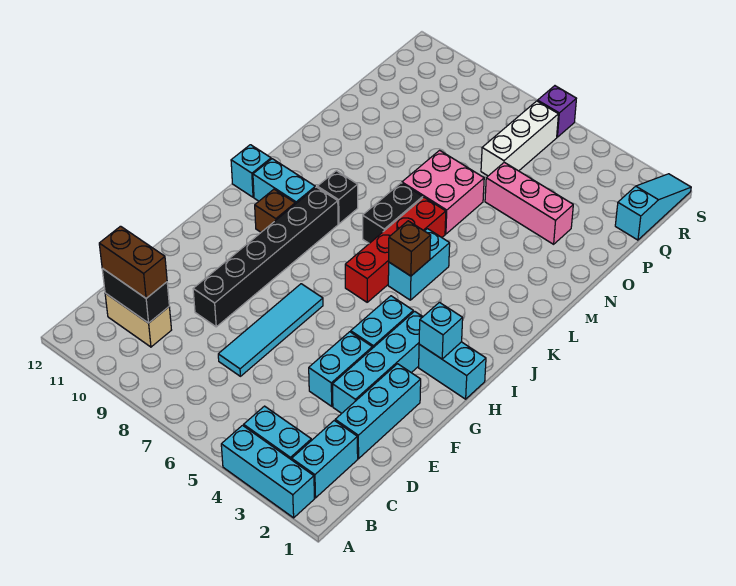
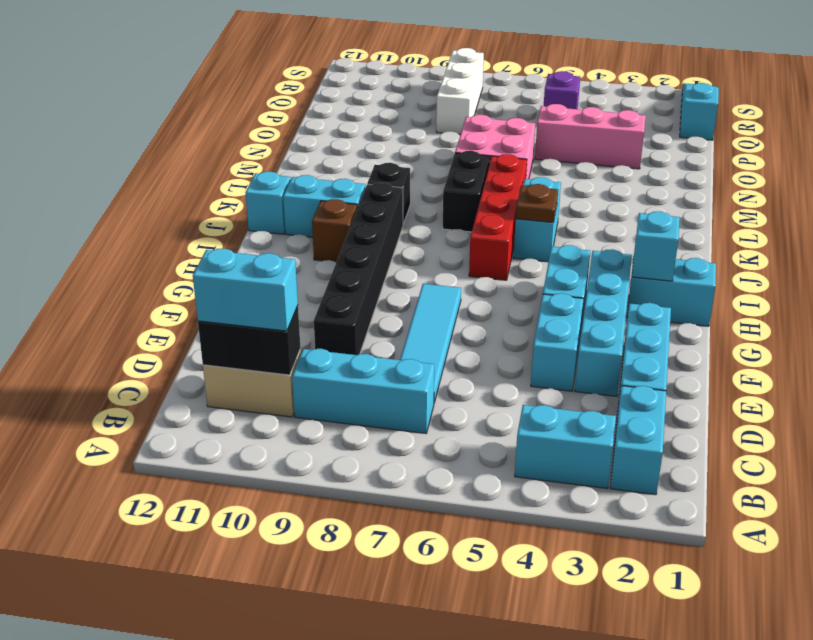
cyan 1x3 brick [221,425,315,518] -> cyan 1x3 brick moved to [292,349,434,433]
brown 1x2 brick [99,226,167,298] -> cyan 1x2 brick [193,248,298,331]
brown 1x1 brick [389,221,431,276] -> brown 1x1 plate [516,184,558,223]
white 1x3 brick [481,101,558,176] -> white 1x3 brick moved to [436,48,484,135]
purple 1x1 brick [538,86,576,137] -> purple 1x1 brick moved to [544,71,580,109]

